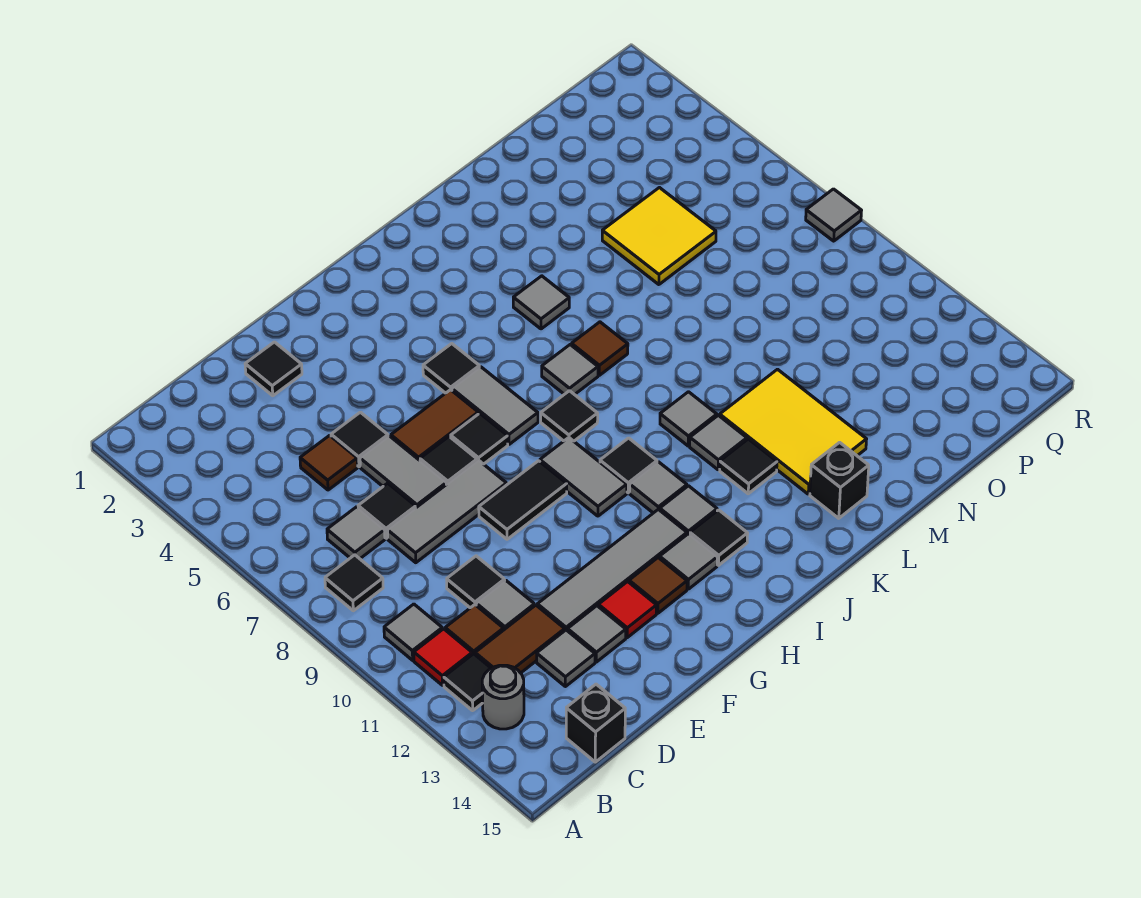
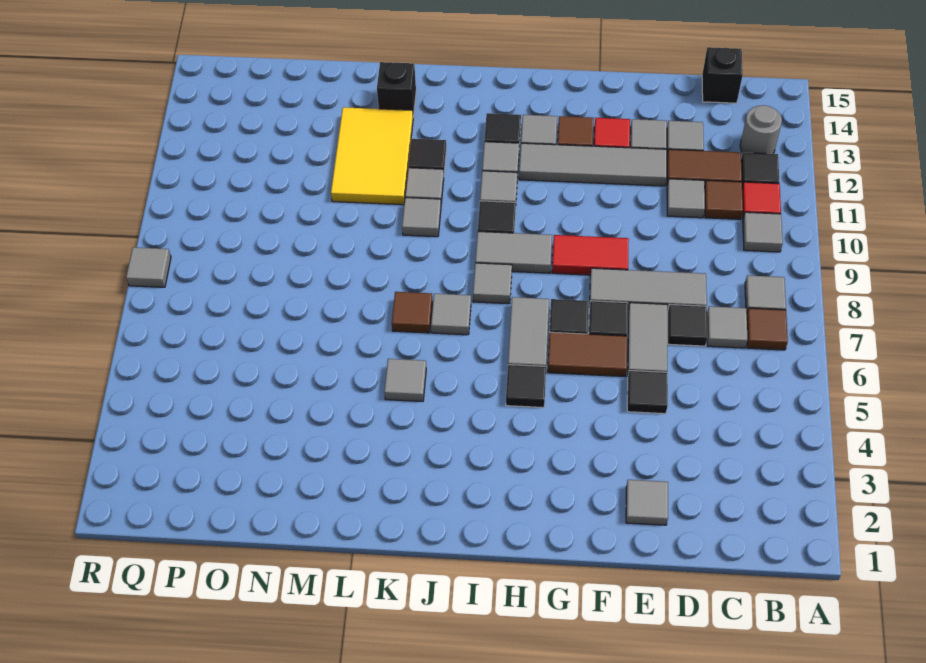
black 1x1 tile [325,555,383,611] -> grey 1x1 tile [745,275,786,311]
brown 1x1 tile [300,436,358,490] -> brown 1x1 tile moved to [747,308,788,350]
black 1x1 tile [447,556,505,608] -> none
black 1x1 tile [245,342,302,396] -> grey 1x1 tile [626,480,668,525]
black 1x2 tile [479,461,567,539] -> red 1x2 tile [552,235,629,275]
grey 1x2 tile [540,438,627,516] -> grey 1x2 tile turned to [475,232,552,273]
black 1x1 tile [541,391,598,441] -> grey 1x1 tile [473,263,512,304]
yellow 2x2 tile [602,188,716,285] -> none

